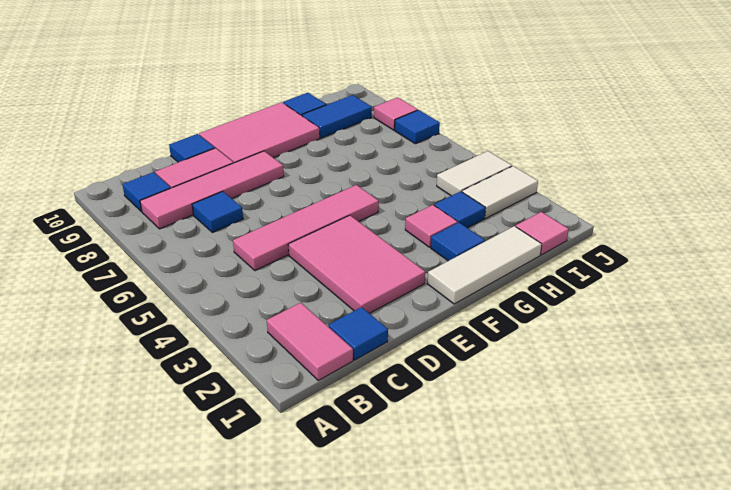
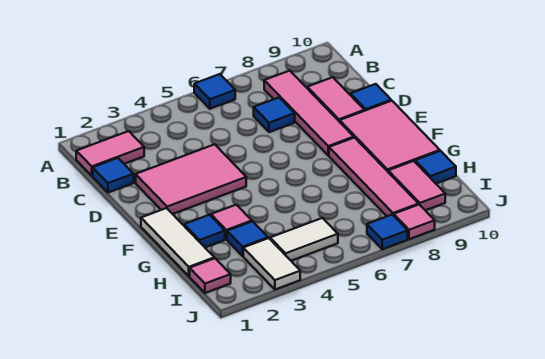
blue 1x1 tile [123,172,171,212] -> blue 1x1 tile moved to [194,74,235,109]
pink 1x4 tile [233,185,379,271] -> pink 1x4 tile moved to [329,138,418,216]
blue 1x2 tile [302,95,372,138] -> pink 1x2 tile [388,161,445,210]
white 1x2 tile [437,151,512,196] -> white 1x2 tile turned to [270,218,338,261]

